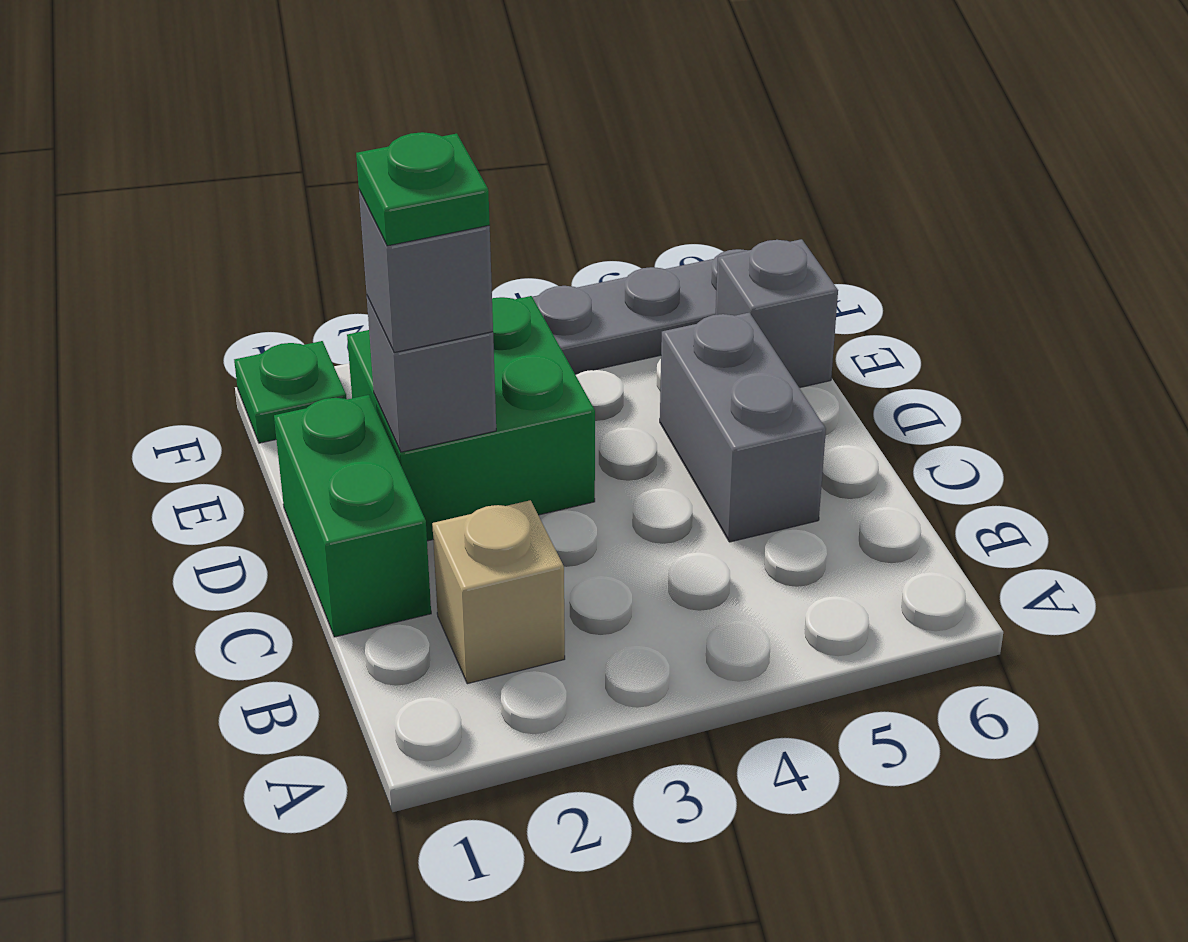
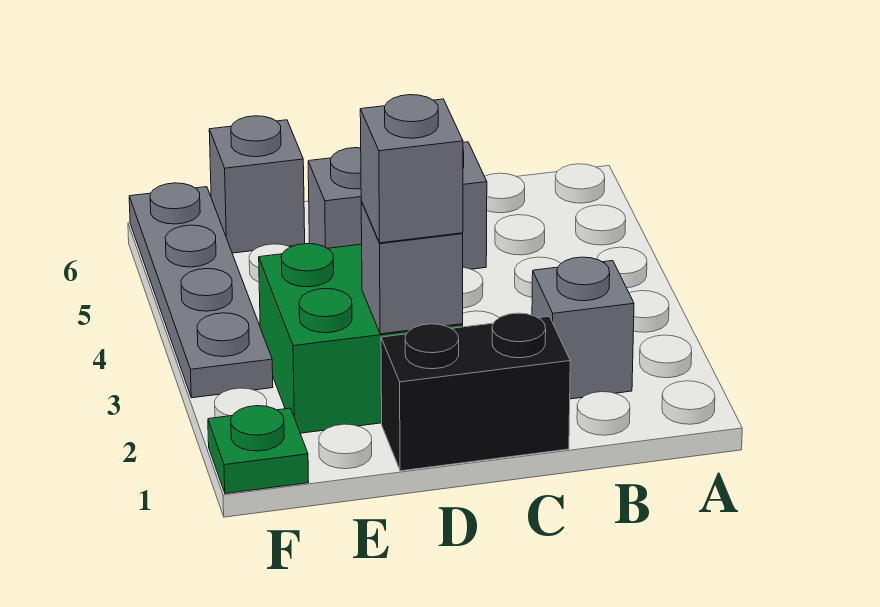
tan 1x1 brick [432,500,565,684] -> grey 1x1 brick [532,257,634,399]
green 1x2 brick [274,395,431,637] -> black 1x2 brick [381,313,570,471]
green 1x1 plate [356,132,490,246] -> none

